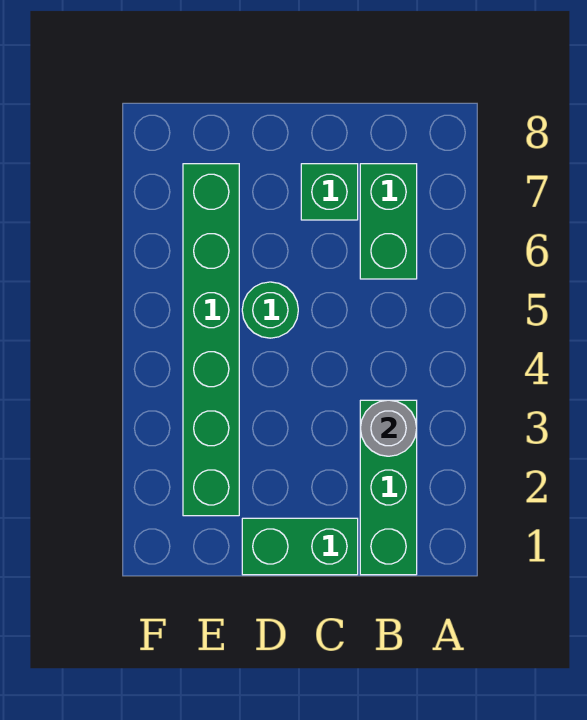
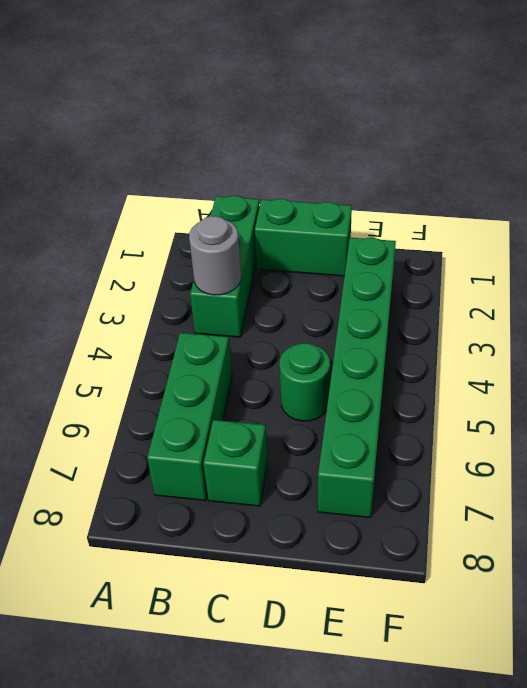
green 1x2 brick [360,164,417,279] -> green 1x3 brick [147,333,232,501]

